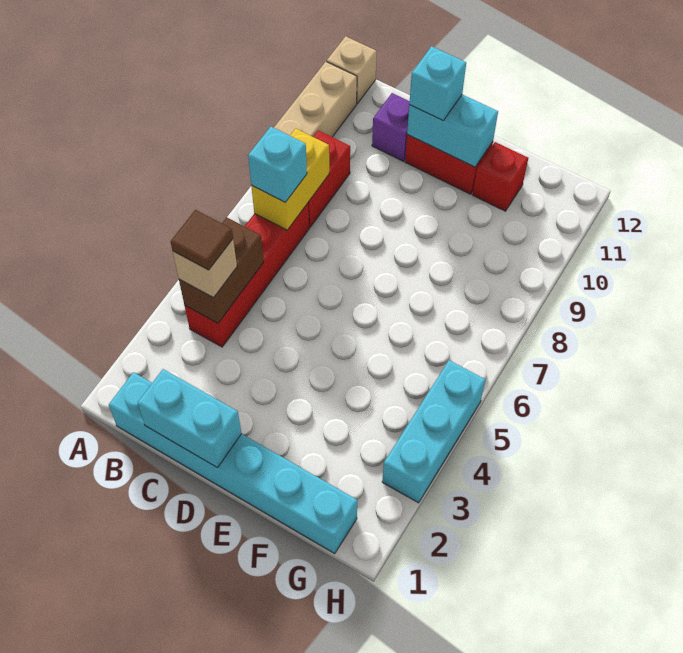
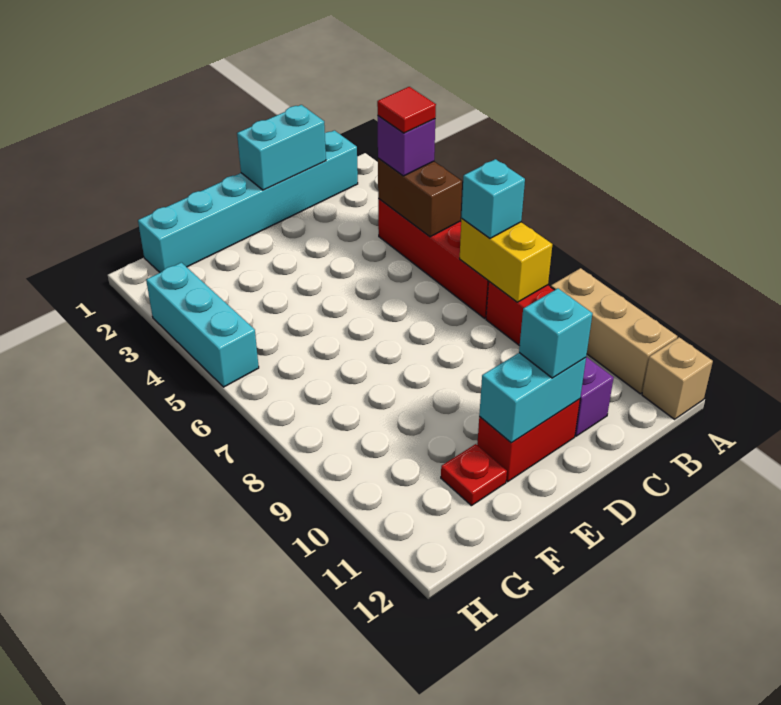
tan 1x1 brick [173,239,237,298] -> purple 1x1 brick [378,116,435,176]
brown 1x1 tile [171,210,233,270] -> red 1x1 tile [377,87,436,133]
red 1x1 brick [473,142,528,211] -> red 1x1 plate [441,444,507,506]

